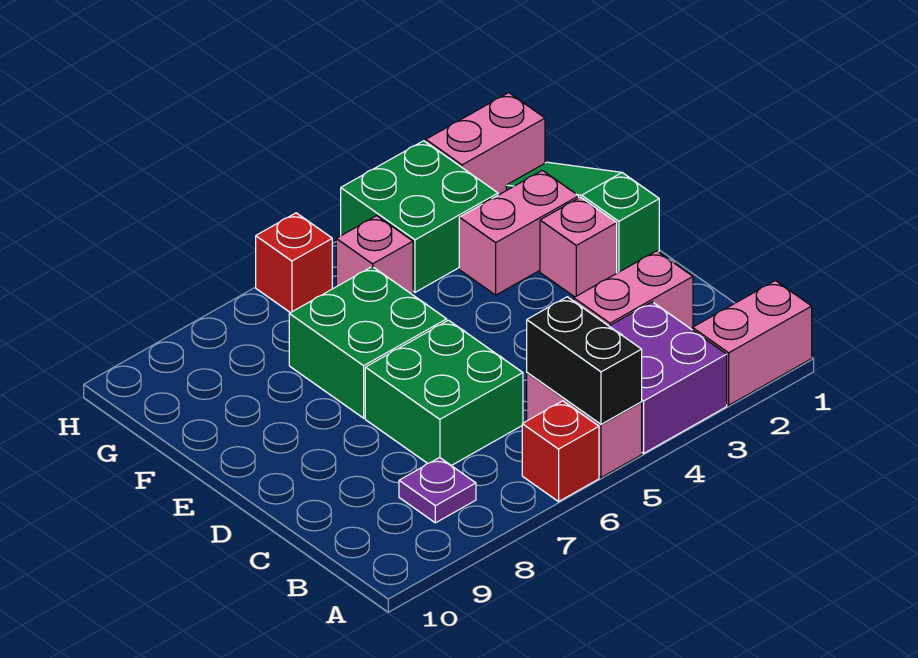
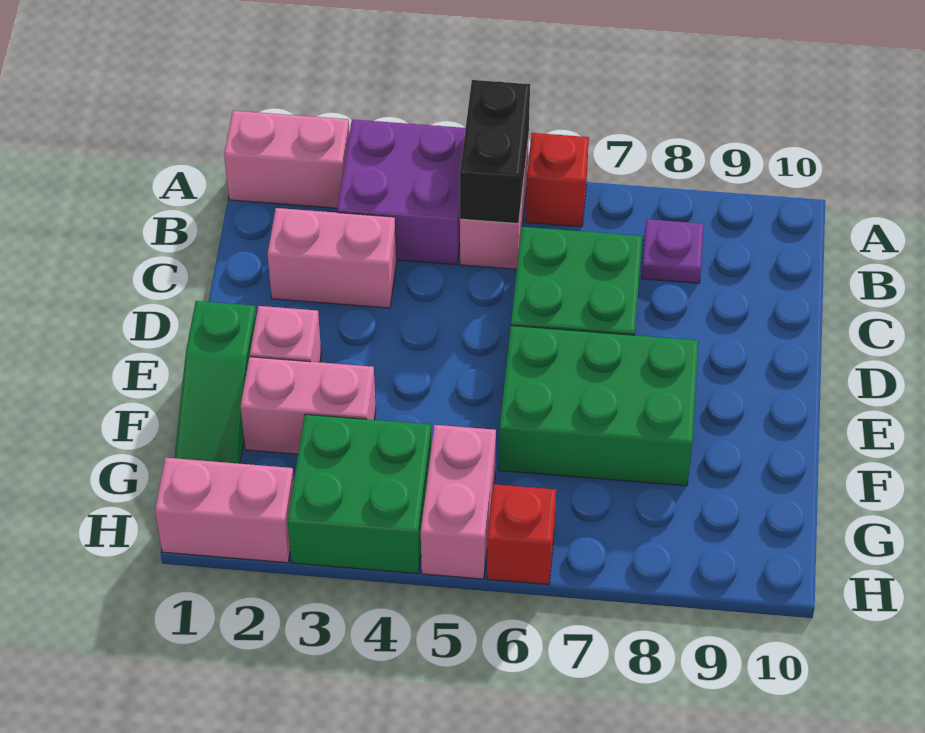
green 2x2 brick [289,267,447,418] -> green 2x3 brick [499,326,699,486]
pink 1x1 brick [336,216,413,294] -> pink 1x2 brick [421,425,496,579]

